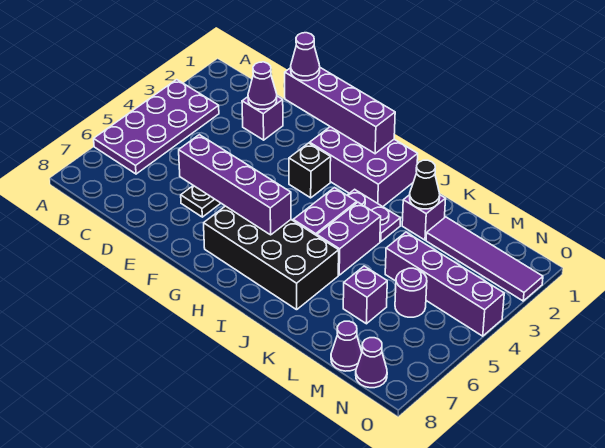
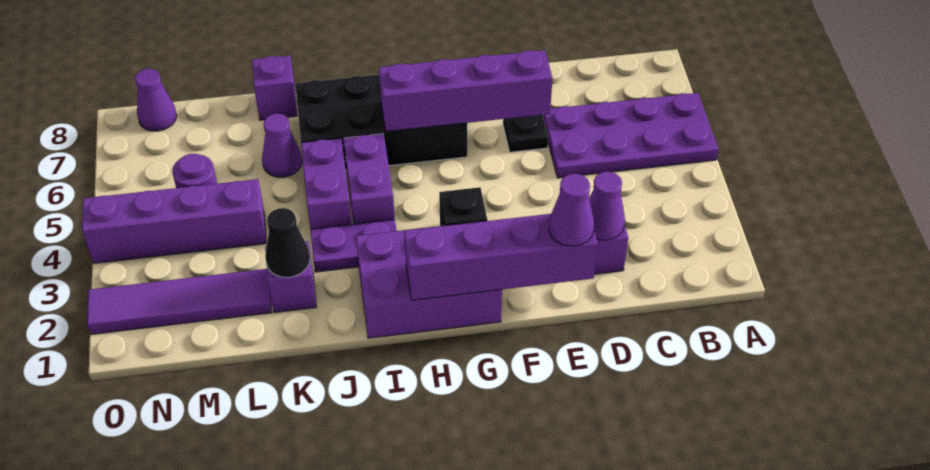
purple 2x4 plate [94,80,219,174] -> purple 2x4 plate turned to [543,93,719,178]
purple 1x1 brick [343,266,387,324] -> purple 1x1 brick moved to [252,56,298,120]
purple 1x1 cone [331,321,362,371] -> purple 1x1 cone moved to [262,114,302,177]

